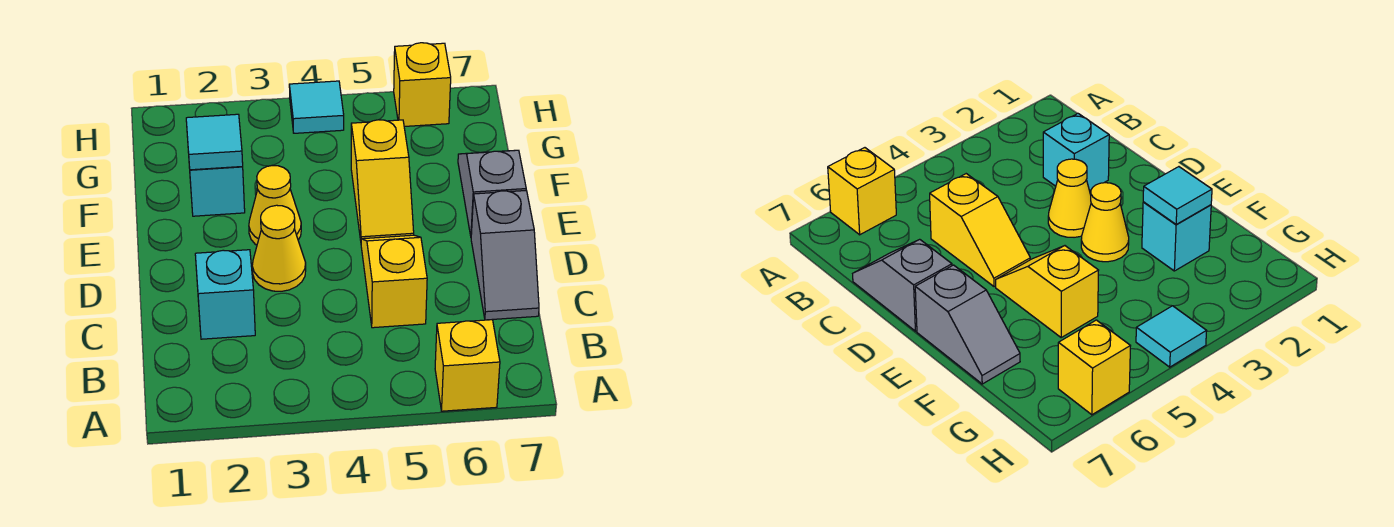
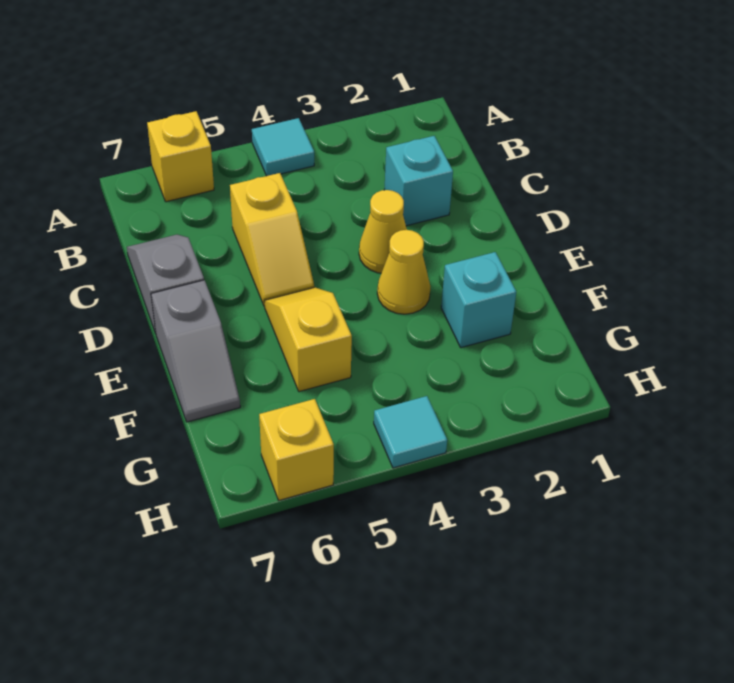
cyan 1x1 tile [186,114,243,170] -> cyan 1x1 tile moved to [252,118,314,176]

